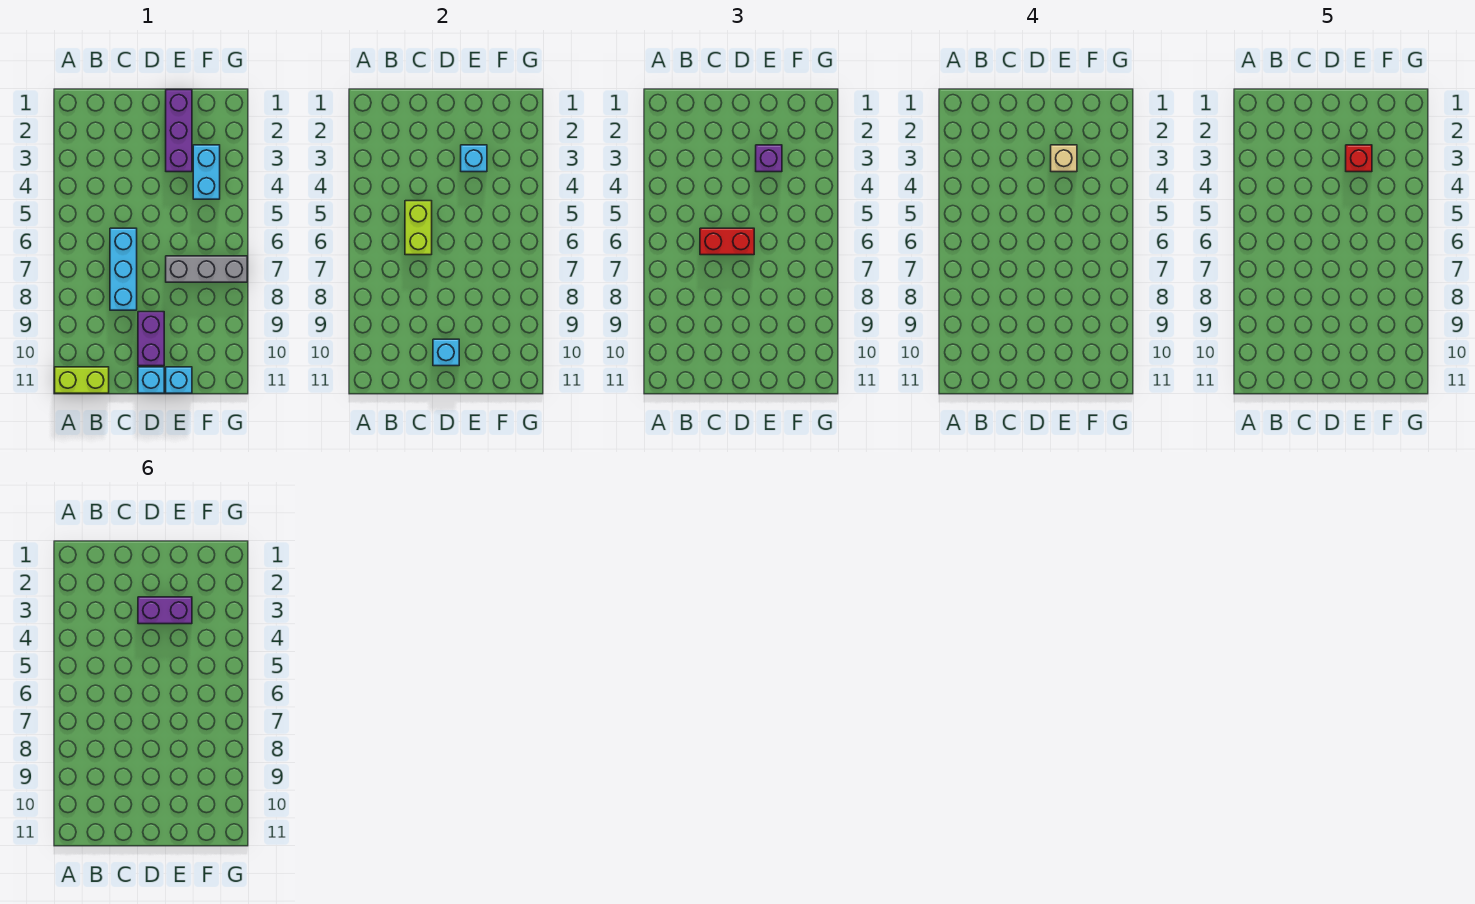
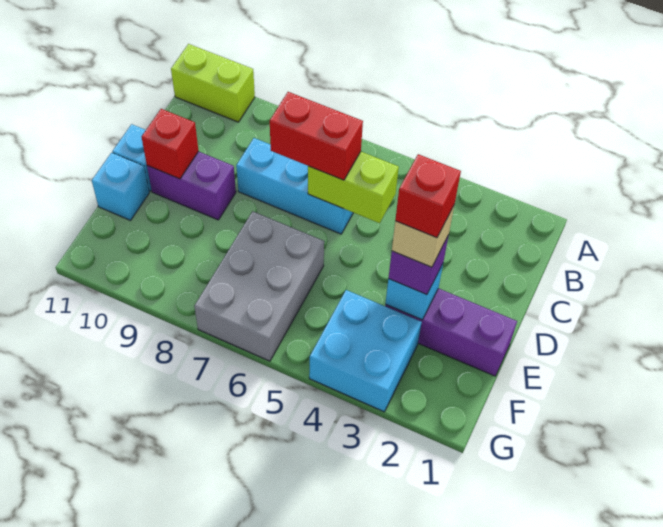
lime 1x2 brick [55,367,109,393] -> lime 1x2 brick turned to [171,44,255,122]
red 1x2 brick [700,228,754,255] -> red 1x2 brick turned to [270,92,363,180]
purple 1x2 brick [138,597,192,624] -> none
cyan 1x1 brick [433,339,459,366] -> red 1x1 brick [142,109,198,179]
grey 1x3 brick [166,256,247,282] -> grey 2x3 brick [194,211,324,361]
cyan 1x2 brick [193,145,220,199] -> cyan 2x2 brick [309,290,422,412]

